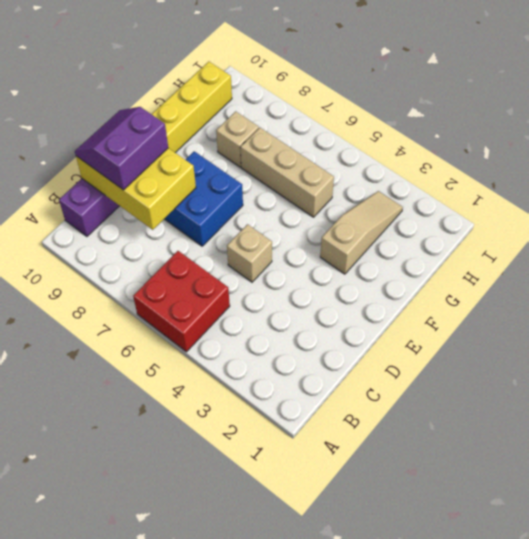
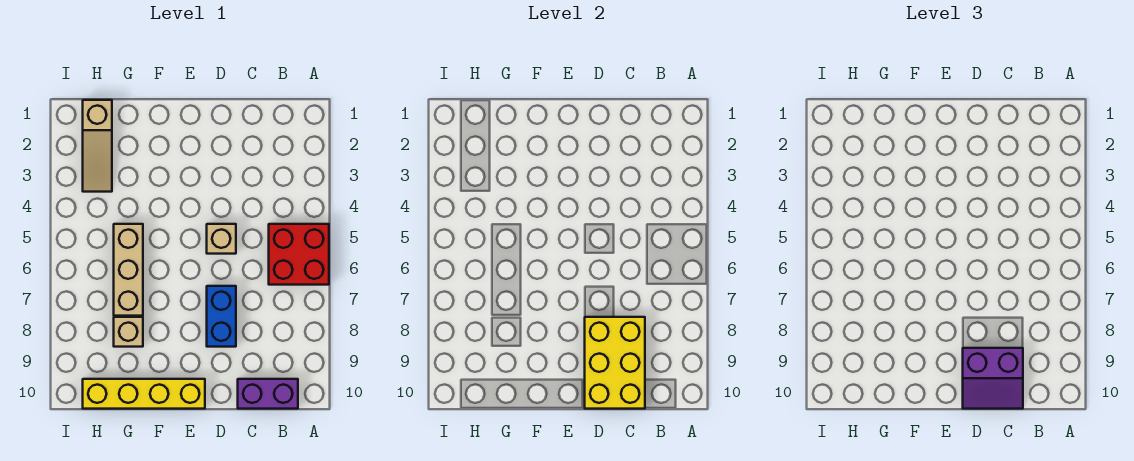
blue 2x2 brick [165,151,243,246] -> blue 1x2 brick [207,286,236,347]
tan 1x3 slope [320,191,403,274] -> tan 1x3 slope turned to [83,100,112,192]

